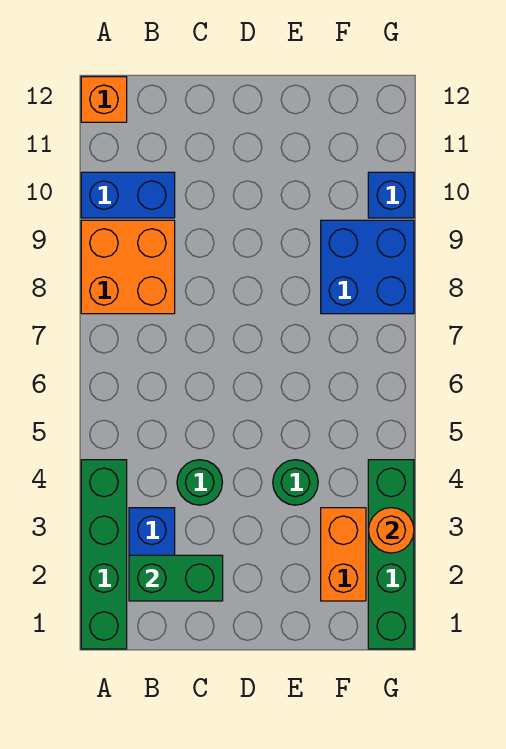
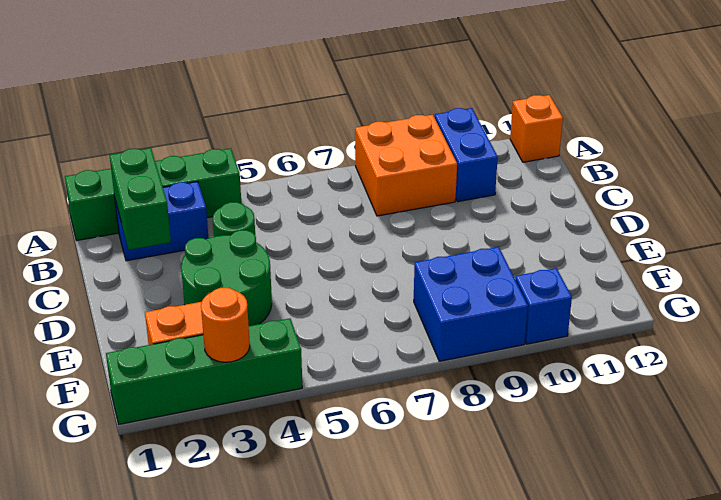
green 1x1 round brick [273,460,318,505] -> green 2x2 round brick [181,230,272,326]

